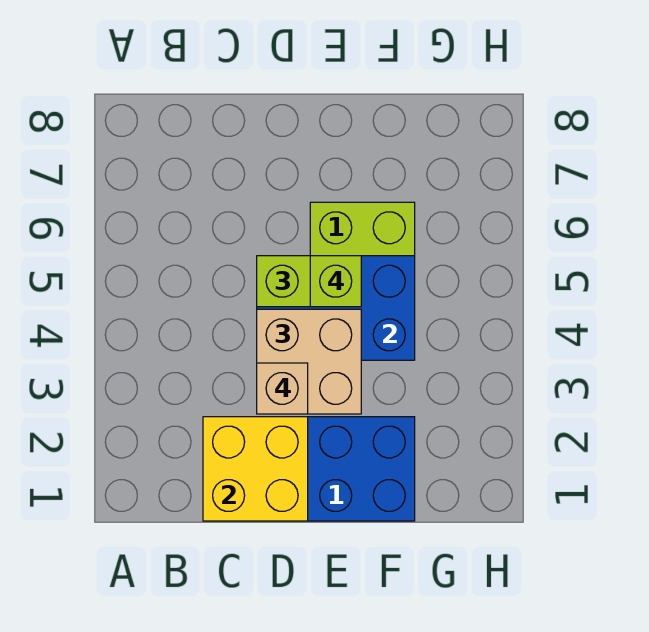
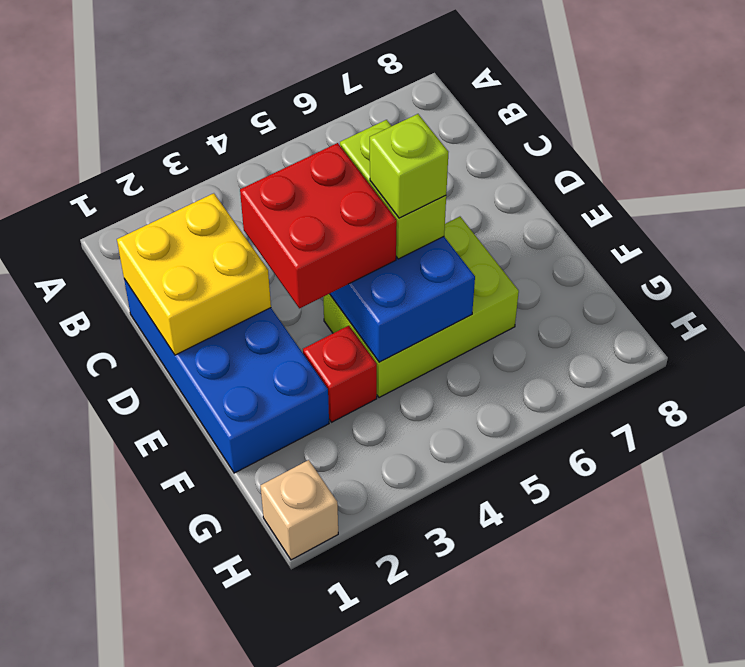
tan 2x2 brick [257,309,361,414] -> red 2x2 brick [240,143,397,308]
tan 1x1 brick [257,363,308,414] -> tan 1x1 brick moved to [260,460,338,560]
none -> red 1x1 brick [303,326,377,422]

